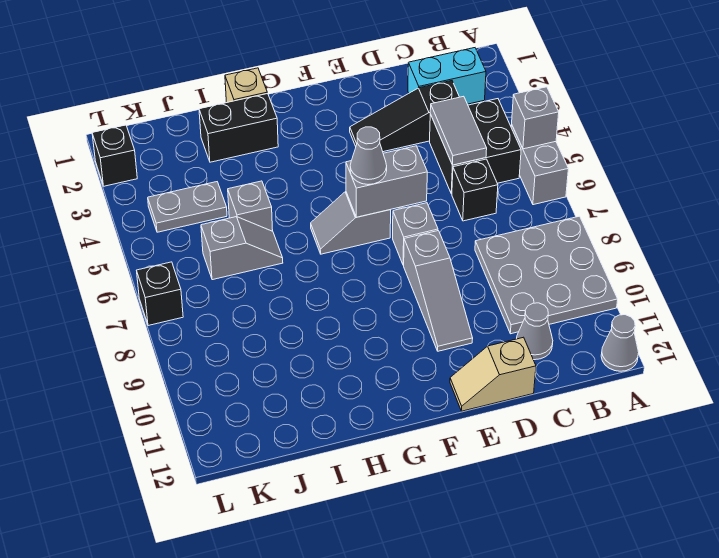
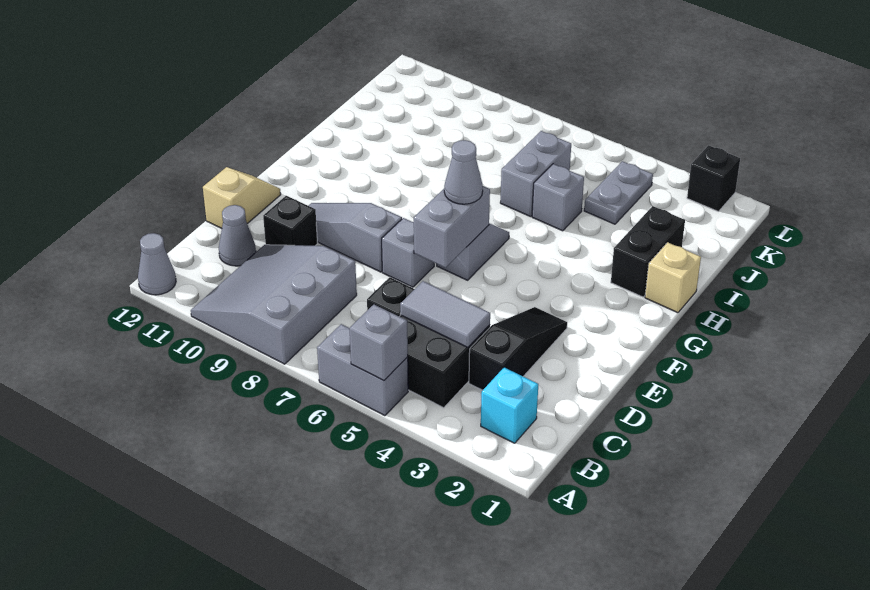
grey 3x3 plate [475,216,618,334] -> grey 3x3 slope [191,245,357,364]
cyan 1x2 brick [408,48,486,104] -> cyan 1x1 brick [481,367,538,443]
grey 1x2 slope [201,217,283,280] -> grey 1x2 brick [500,131,571,217]
black 1x1 brick [136,262,183,326] -> black 1x1 brick moved to [263,196,318,246]

